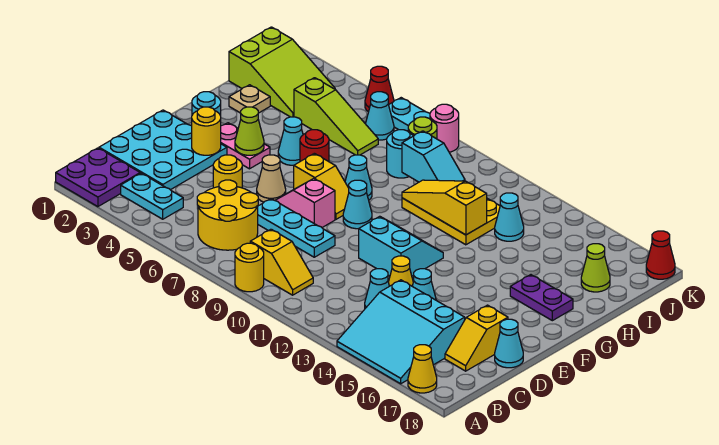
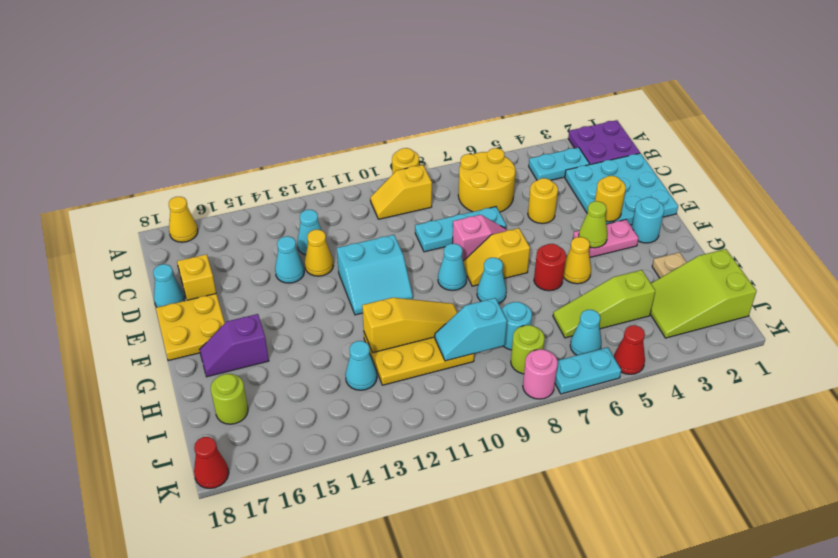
cyan 3x3 slope [337,280,465,384] -> none
tan 1x1 cone [257,155,286,202] -> none
none -> yellow 2x2 plate [156,294,225,361]
cyan 1x1 cone [278,117,303,165] -> yellow 1x1 cone [563,237,591,284]
purple 1x2 plate [510,275,573,321] -> purple 1x2 slope [200,314,269,377]
lime 1x1 cone [581,244,610,292] -> lime 1x1 round brick [211,374,248,424]

